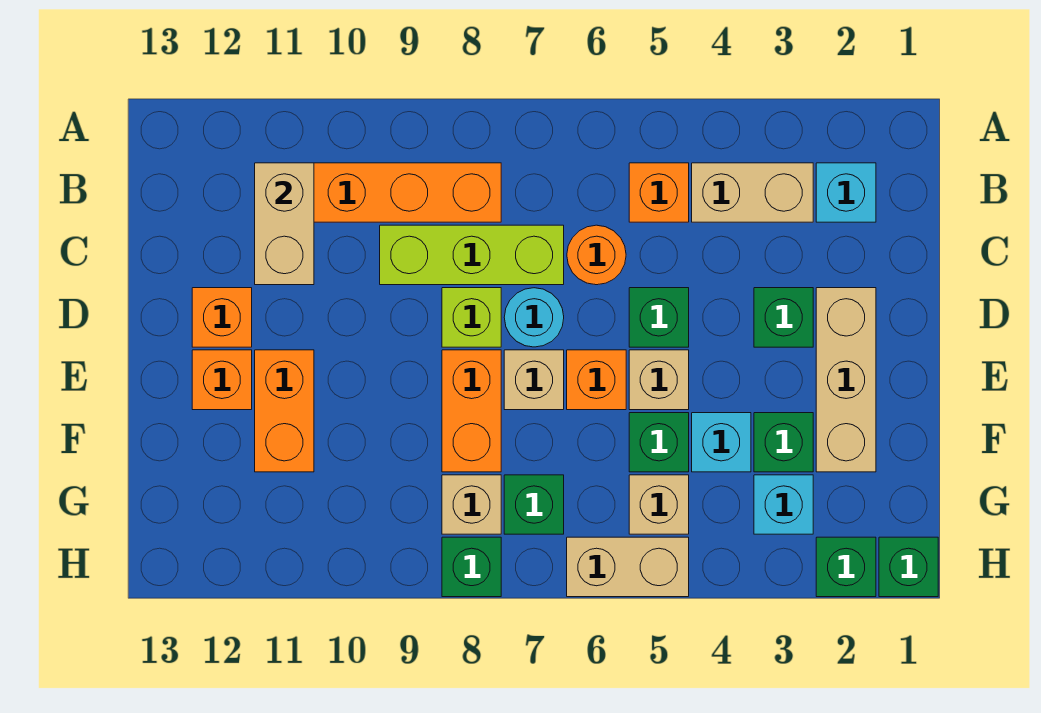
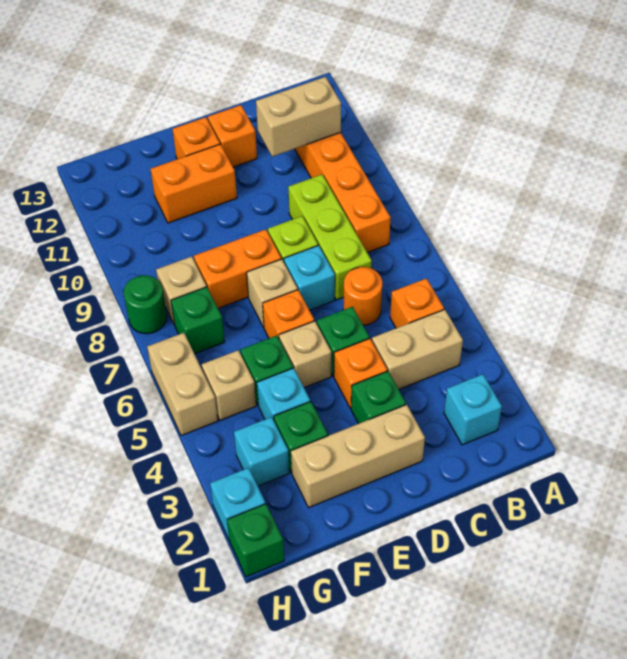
tan 1x2 brick [692,163,813,222] -> tan 1x2 brick turned to [372,310,463,389]
none -> orange 1x1 brick [334,339,387,408]
cyan 1x1 round brick [504,288,564,347] -> cyan 1x1 brick [284,245,335,310]
green 1x1 brick [816,537,876,597] -> cyan 1x1 brick [210,468,265,539]
green 1x1 brick [442,537,501,597] -> green 1x1 round brick [124,275,167,334]

